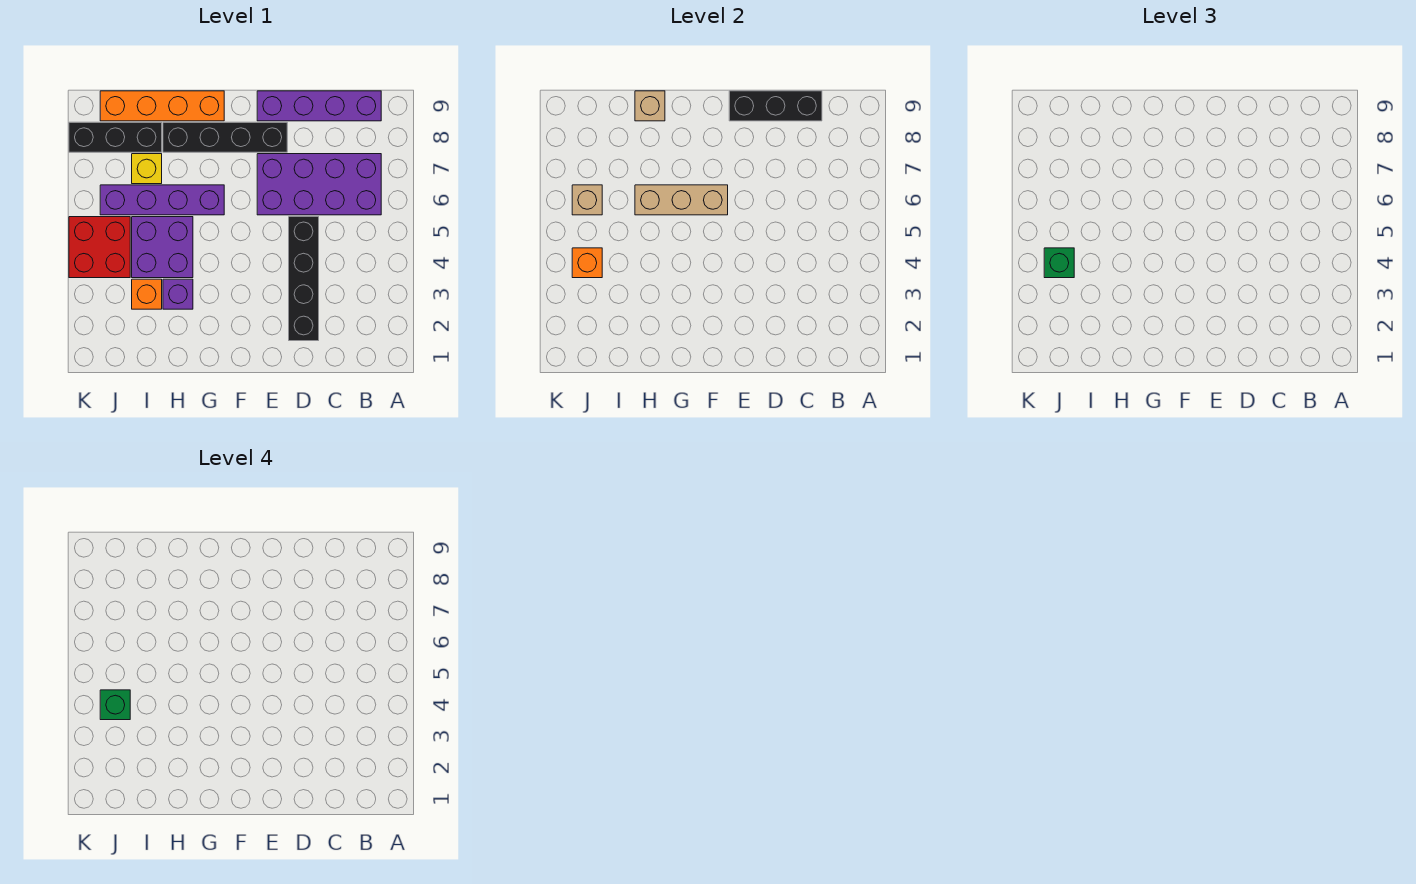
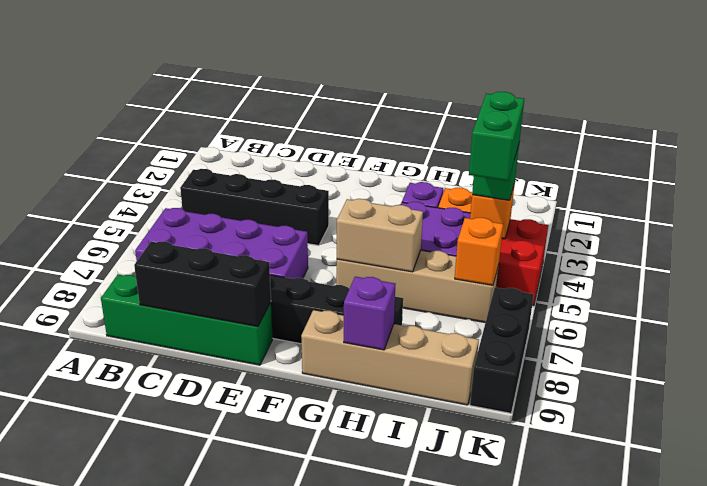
purple 1x4 brick [257,91,381,121] -> green 1x4 brick [101,275,273,365]
black 1x4 brick [289,217,319,341] -> black 1x4 brick turned to [180,169,329,245]
tan 1x3 brick [635,185,728,215] -> tan 1x2 brick [337,199,423,272]
purple 1x4 brick [100,185,224,215] -> tan 1x4 brick [336,250,499,322]
orange 1x4 brick [100,91,224,121] -> tan 1x4 brick [301,310,479,405]
tan 1x1 brick [635,91,665,121] -> purple 1x1 brick [344,277,396,350]
yellow 1x1 brick [132,154,162,184] -> none
black 1x3 brick [69,122,162,152] -> black 1x3 brick turned to [470,288,534,413]
green 1x1 brick [100,690,130,720] -> green 1x2 brick [469,92,524,181]
tan 1x1 brick [572,185,602,215] -> orange 1x1 brick [455,218,503,285]

